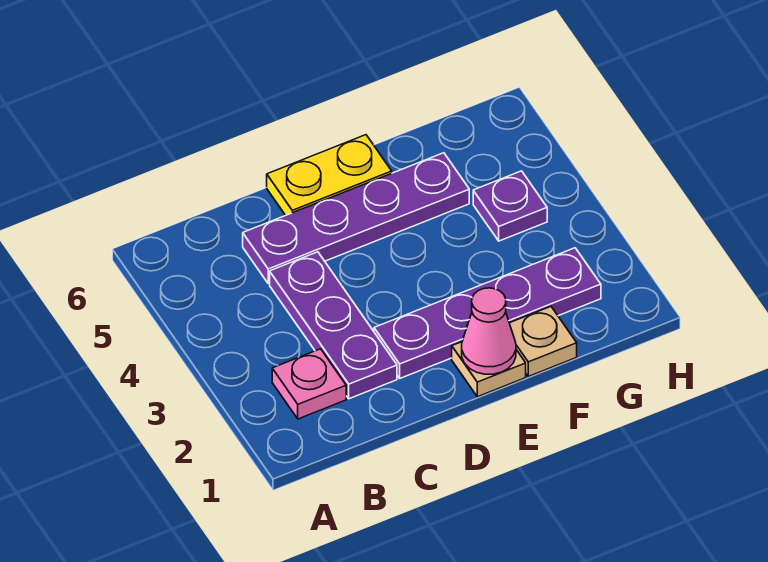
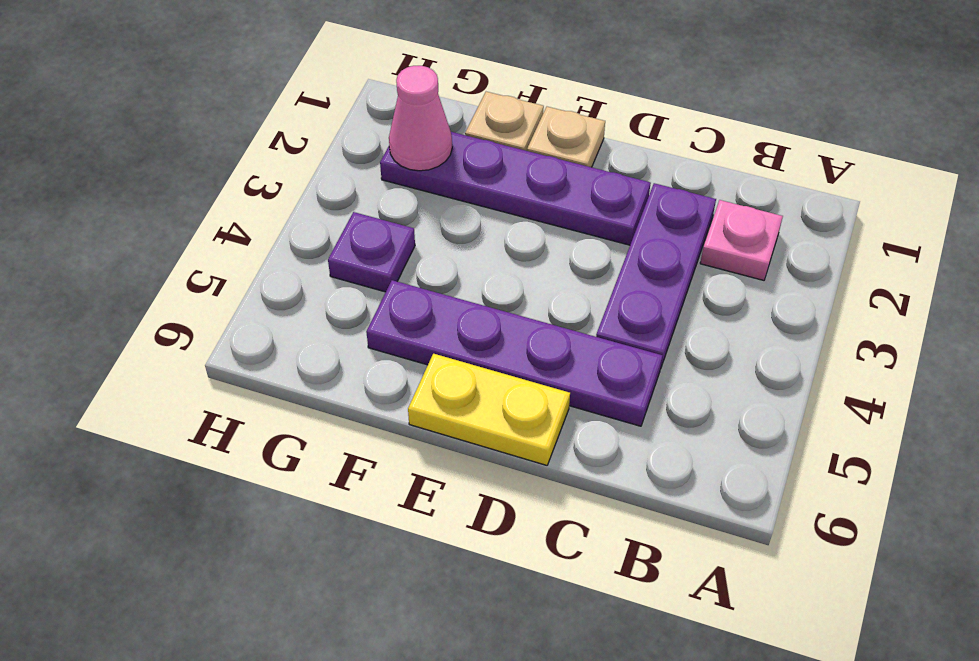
pink 1x1 cone [462,288,516,374] -> pink 1x1 cone moved to [389,66,452,171]

